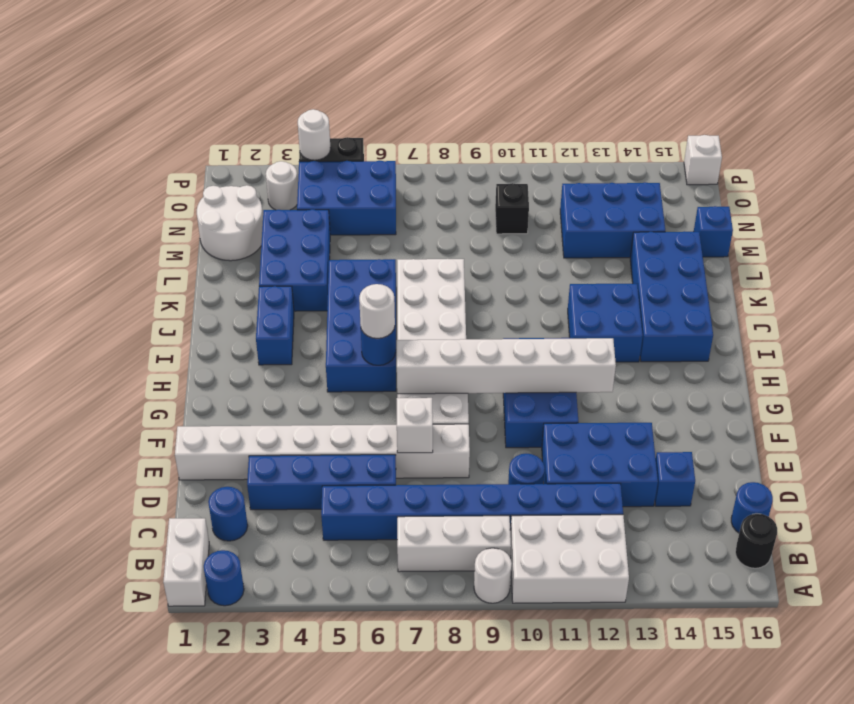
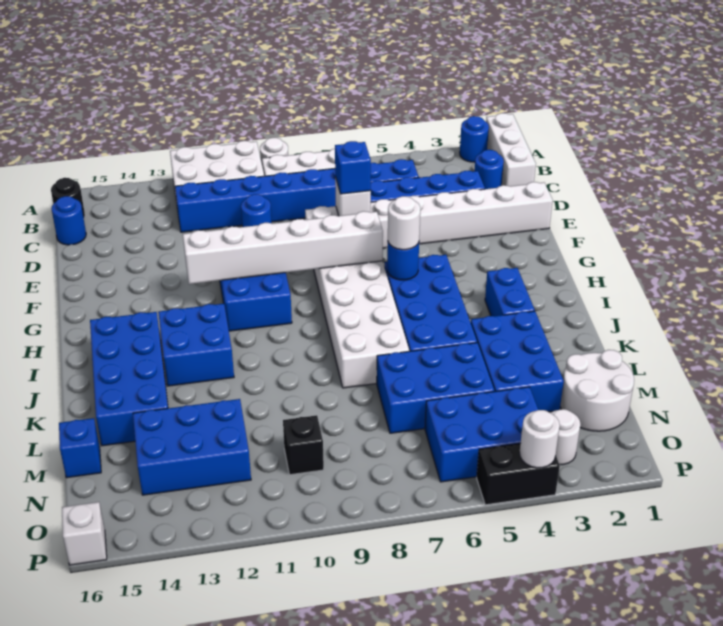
white 1x2 brick [163,518,209,606] -> white 1x3 brick [486,113,536,186]
blue 2x3 brick [542,423,658,507] -> blue 2x3 brick moved to [377,343,494,433]
blue 1x1 brick [655,452,695,506] -> blue 1x1 brick moved to [335,141,371,194]

